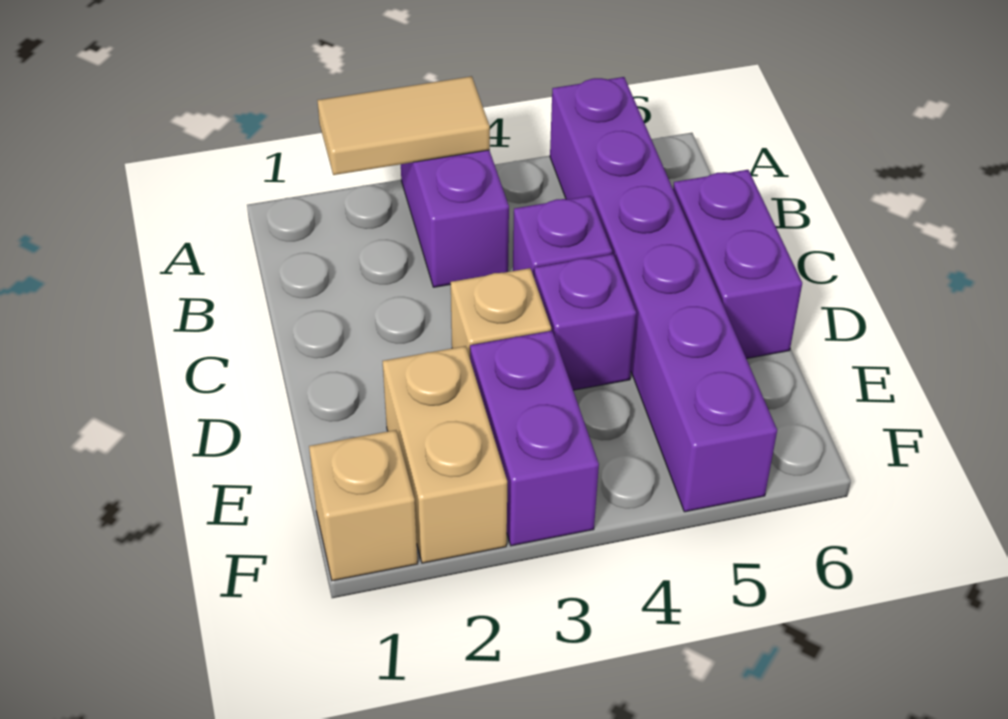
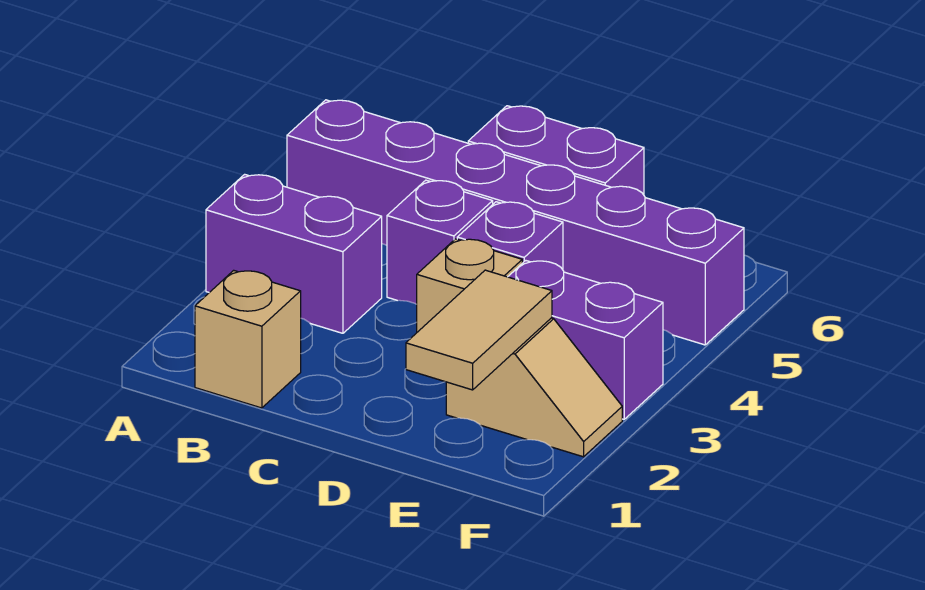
tan 1x2 tile [317,76,490,175] -> tan 1x2 tile moved to [406,270,552,390]
tan 1x2 brick [383,346,507,563] -> tan 1x2 slope [446,318,622,457]
tan 1x1 brick [309,430,418,581] -> tan 1x1 brick moved to [195,270,301,408]

